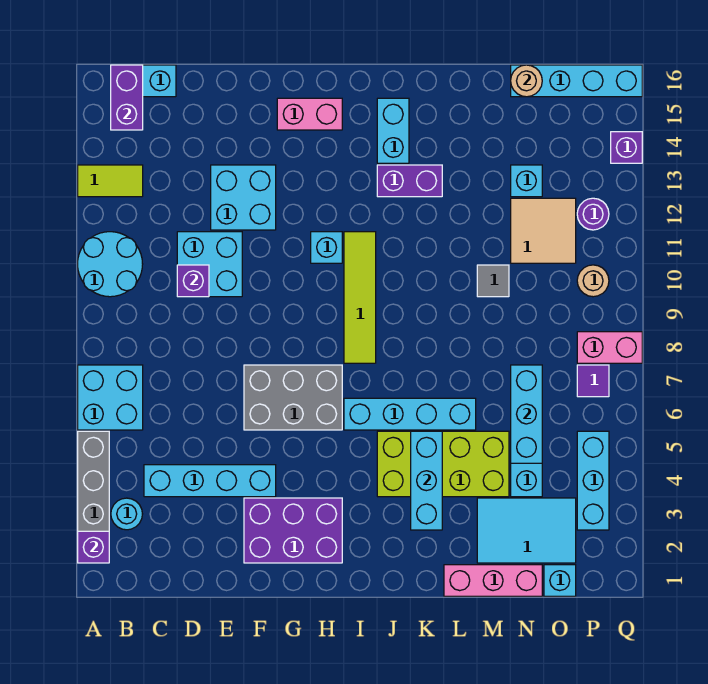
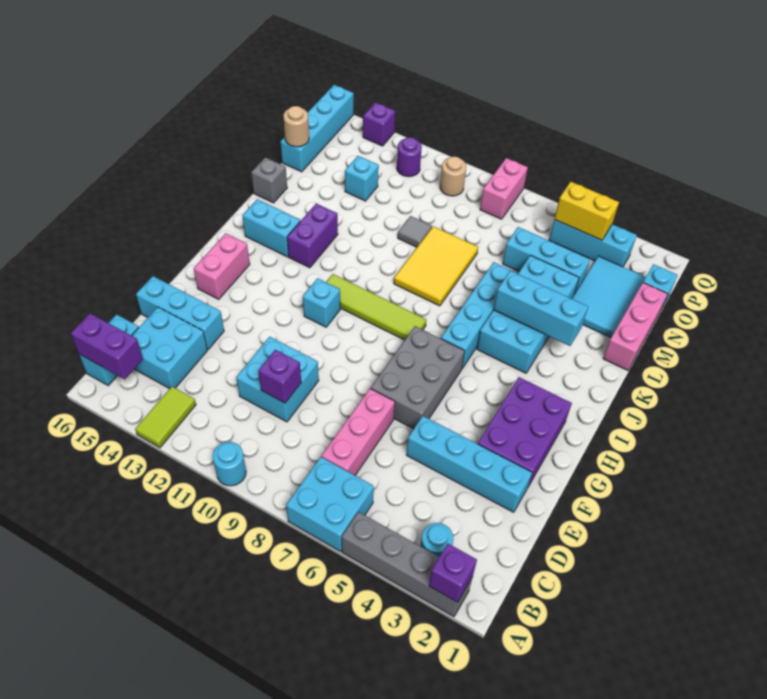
cyan 2x2 round brick [78,232,143,297] -> cyan 1x1 round brick [213,442,246,486]
cyan 1x4 brick [144,465,276,497] -> cyan 1x4 brick turned to [407,416,532,512]
none -> pink 1x3 brick [322,388,395,475]
cyan 2x2 brick [211,165,276,230] -> cyan 2x2 brick moved to [131,307,207,389]
lime 2x4 brick [377,431,509,497] -> cyan 2x4 brick [477,255,579,373]
none -> yellow 2x3 tile [394,226,478,306]
none -> grey 1x1 brick [251,157,287,203]
cyan 1x3 brick [511,365,542,463] -> cyan 1x3 brick moved to [136,276,224,350]
tan 2x2 tile [511,198,576,263] -> none
none -> yellow 1x2 brick [554,182,619,240]
purple 1x1 tile [577,365,609,397] -> none

